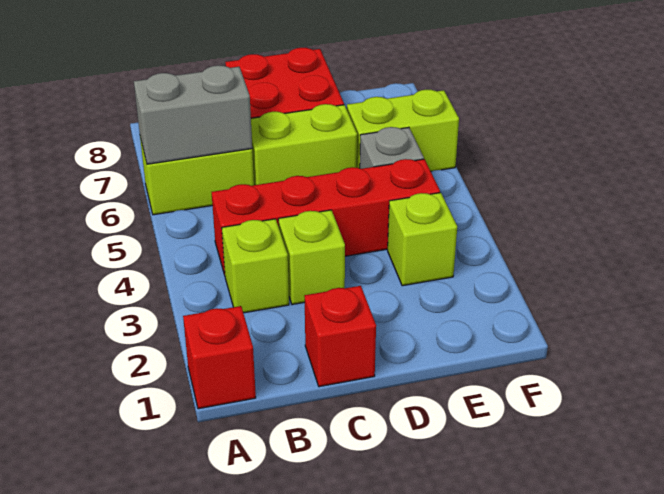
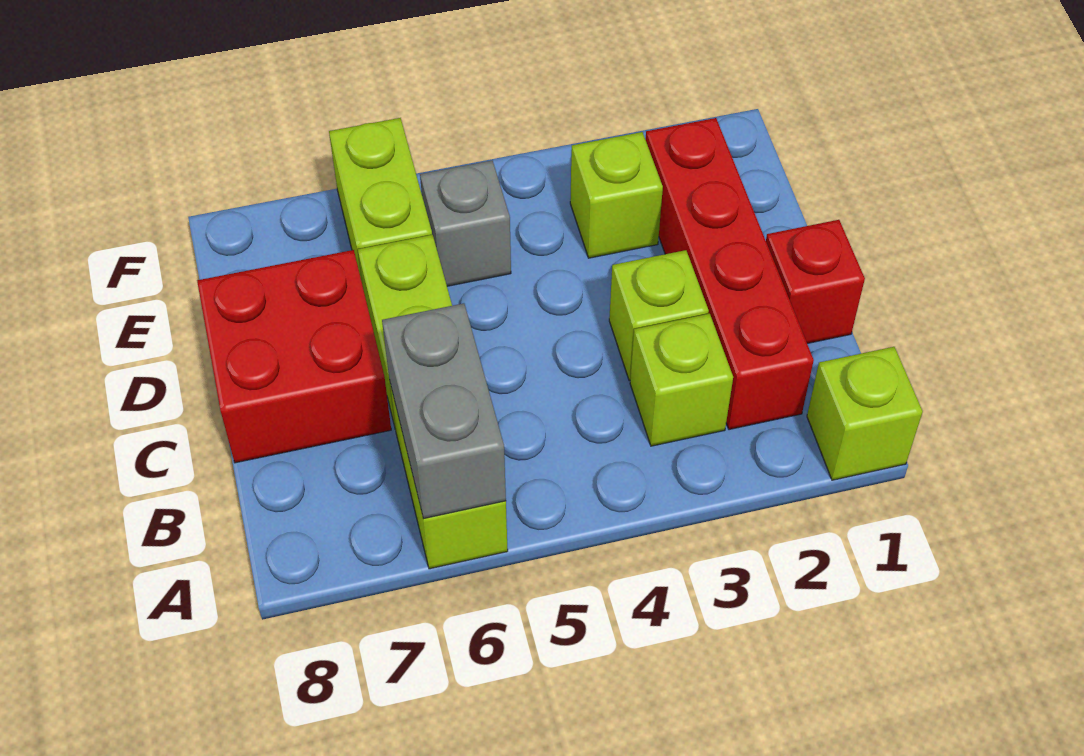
red 1x1 brick [183,306,256,409] -> lime 1x1 brick [807,347,923,480]
red 1x4 brick [212,159,440,275] -> red 1x4 brick moved to [645,118,814,430]

